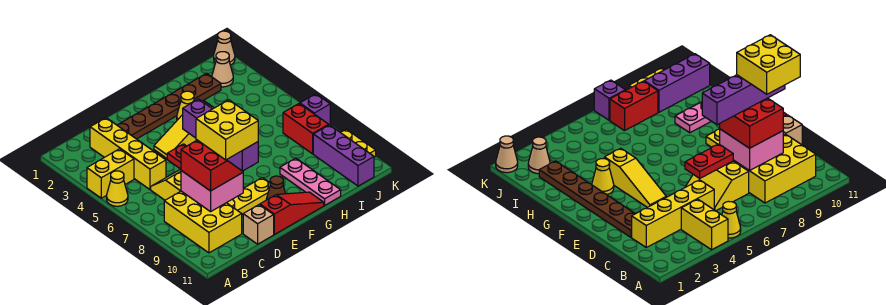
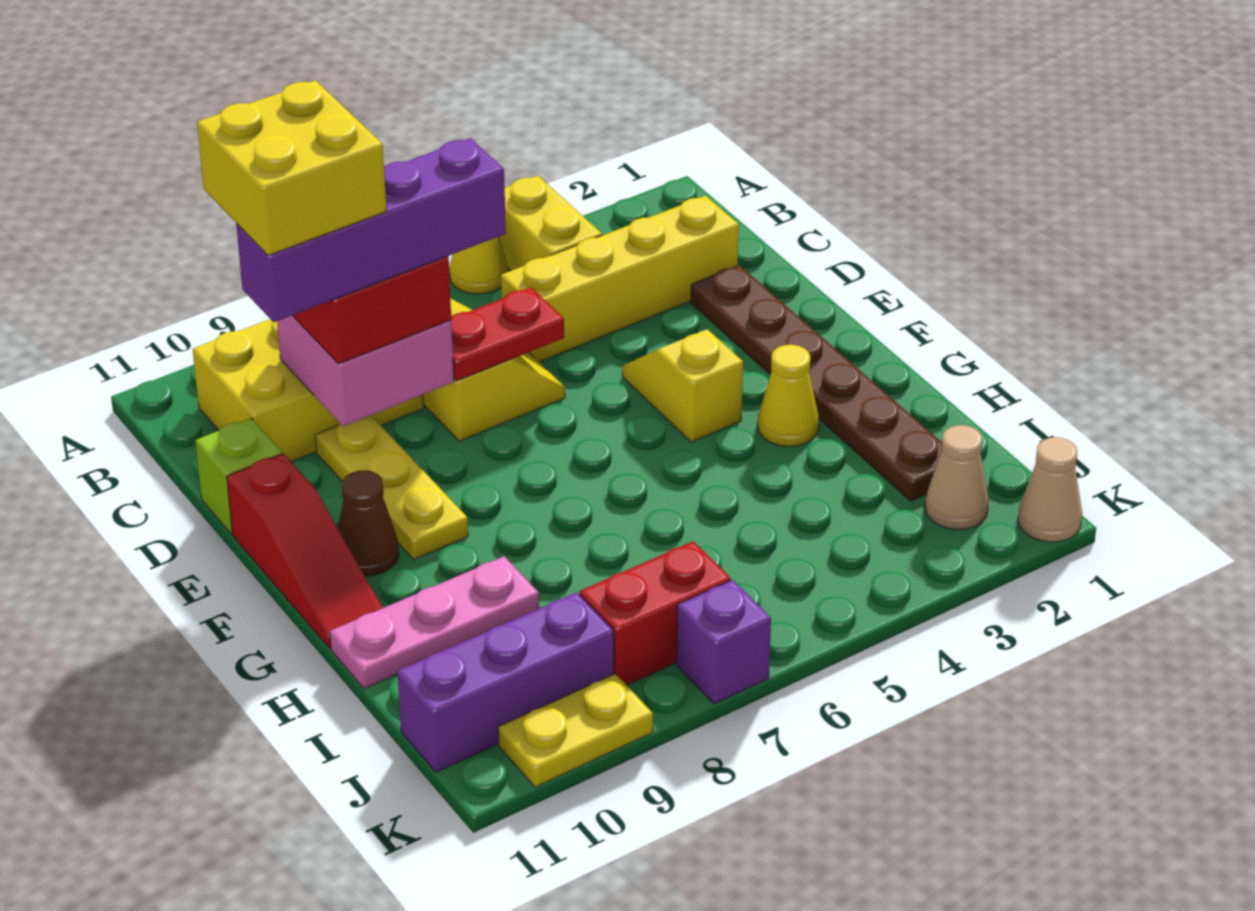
tan 1x1 brick [243,205,274,244] -> lime 1x1 brick [195,418,282,534]
yellow 1x3 slope [154,100,214,158] -> yellow 1x2 slope [622,329,743,442]

